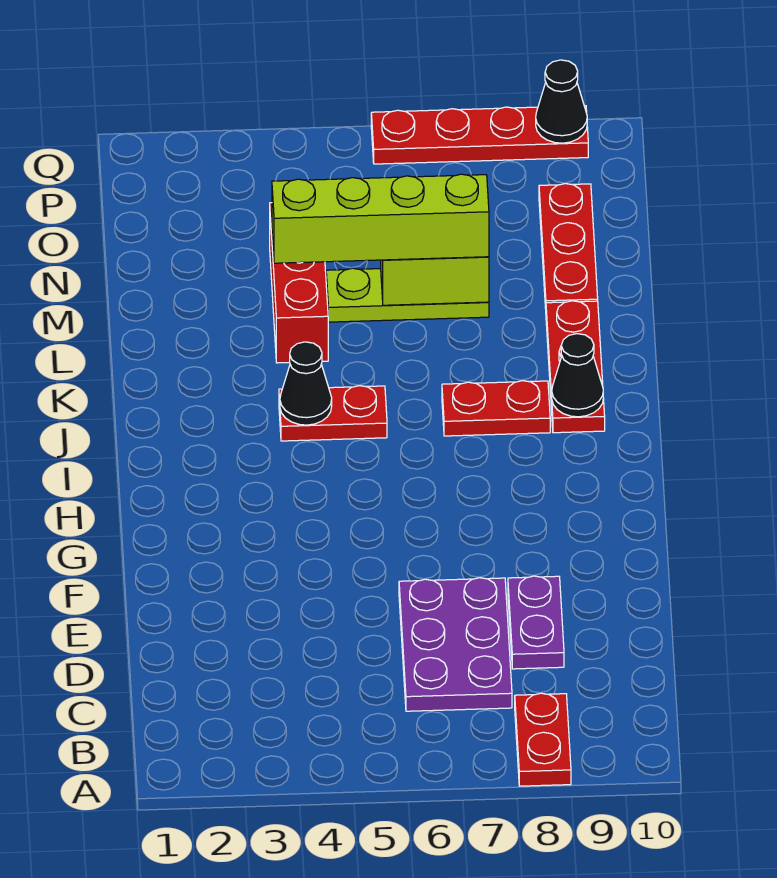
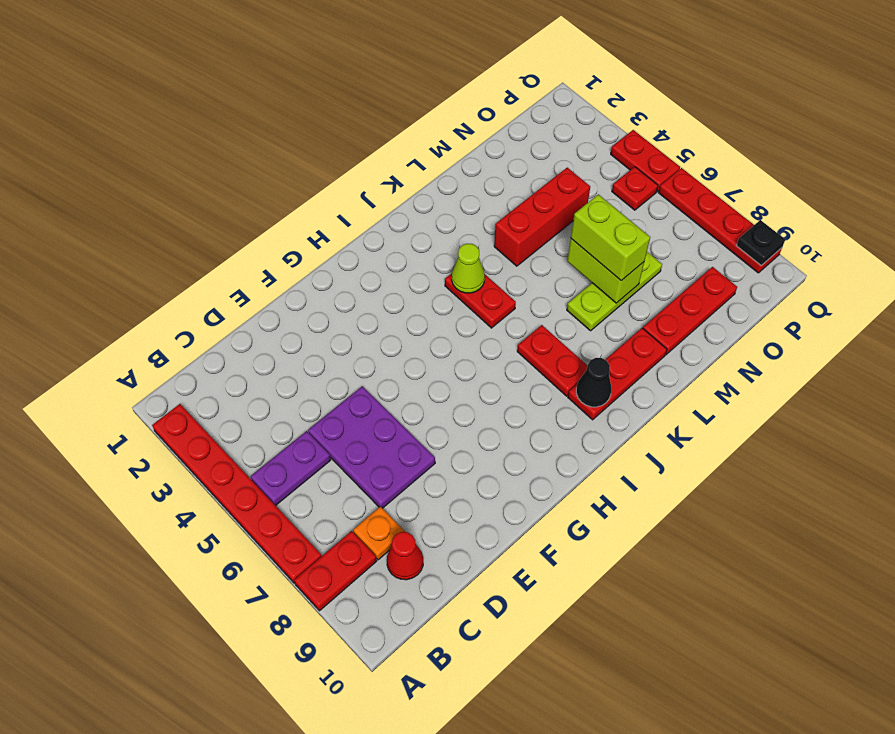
none -> red 1x6 plate [152,404,321,583]
purple 2x3 plate [399,578,512,711] -> purple 2x3 plate turned to [308,386,435,508]
none -> orange 1x1 plate [353,507,405,560]
none -> red 1x1 cone [387,532,423,580]
purple 1x2 plate [508,576,564,669] -> purple 1x2 plate moved to [251,431,331,506]
black 1x1 cone [280,342,332,425] -> lime 1x1 cone [452,244,485,293]
lime 1x4 brick [272,174,489,263] -> lime 1x2 brick [571,194,650,281]
lime 1x3 plate [326,268,489,322] -> lime 1x3 plate turned to [567,252,662,331]
none -> red 1x1 plate [612,167,658,210]
none -> red 1x2 plate [611,130,680,192]
black 1x1 cone [536,60,587,143] -> black 1x1 plate [736,220,785,265]

